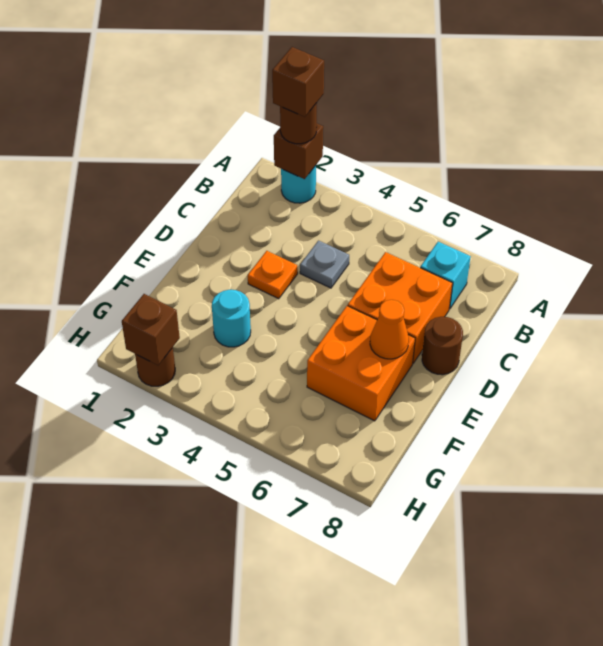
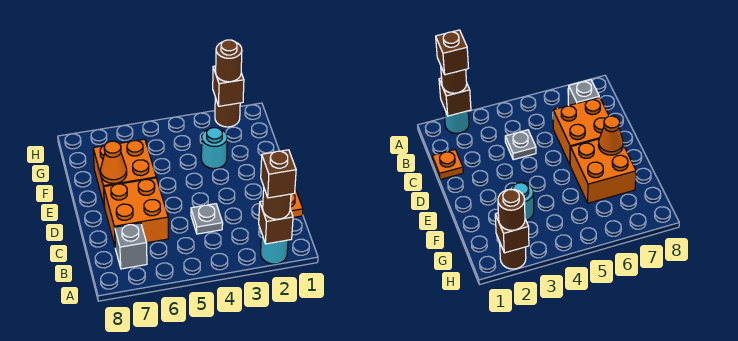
cyan 1x1 brick [420,242,471,309] -> grey 1x1 brick [115,223,147,269]
orange 1x1 plate [248,251,298,299] -> orange 1x1 plate moved to [290,190,303,218]
brown 1x1 round brick [422,317,463,375] -> brown 1x1 round brick moved to [216,40,242,82]

